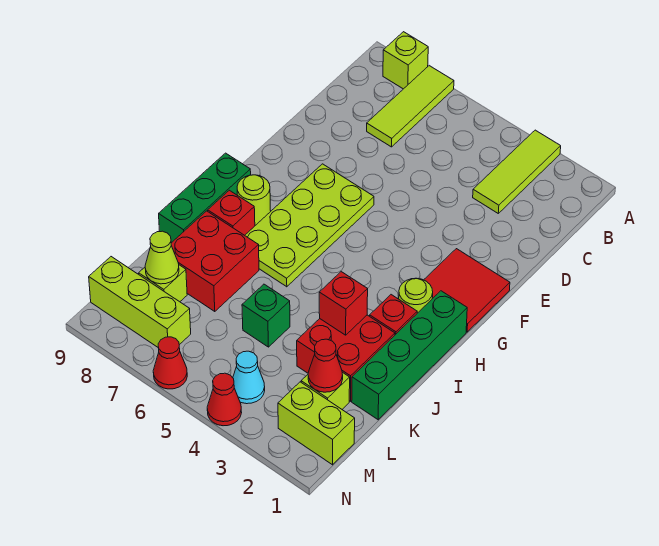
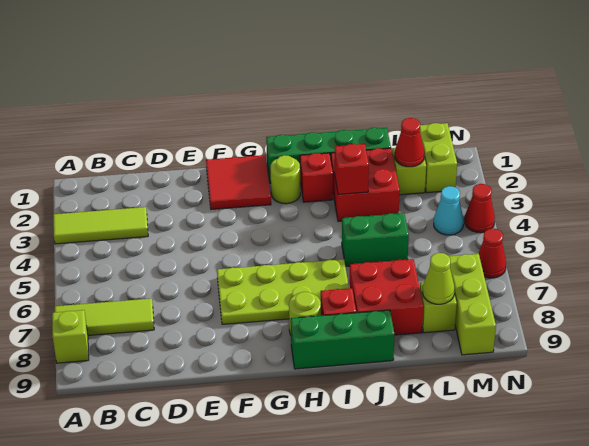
green 1x1 brick [242,284,290,347] -> green 1x2 brick [342,213,409,267]

